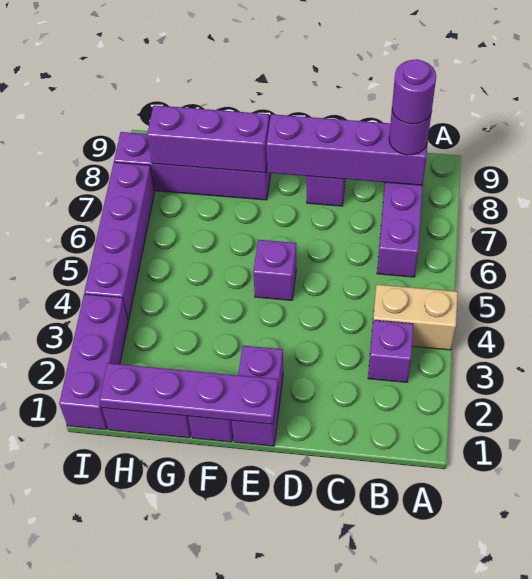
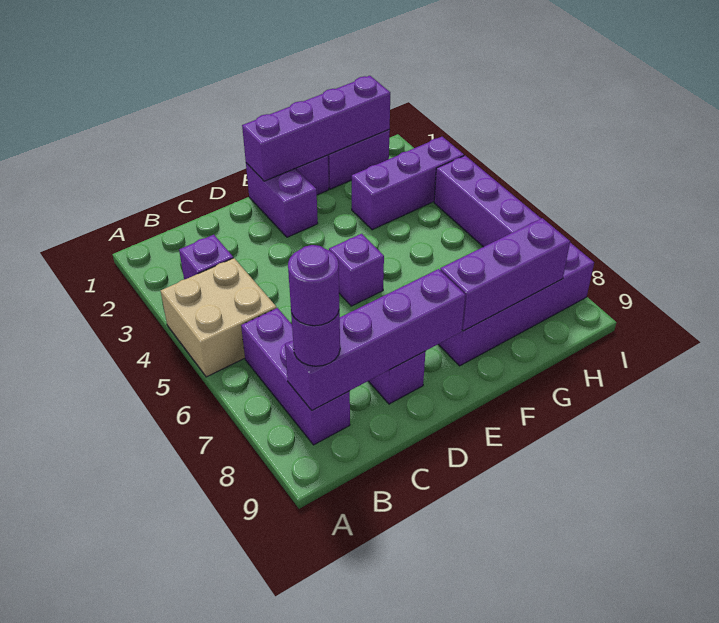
tan 1x2 brick [372,285,458,350] -> tan 2x2 brick [161,258,276,377]
purple 1x4 plate [100,363,278,424] -> purple 1x4 brick [242,76,390,181]
purple 1x3 brick [59,294,128,430] -> purple 1x3 brick turned to [352,137,464,230]

